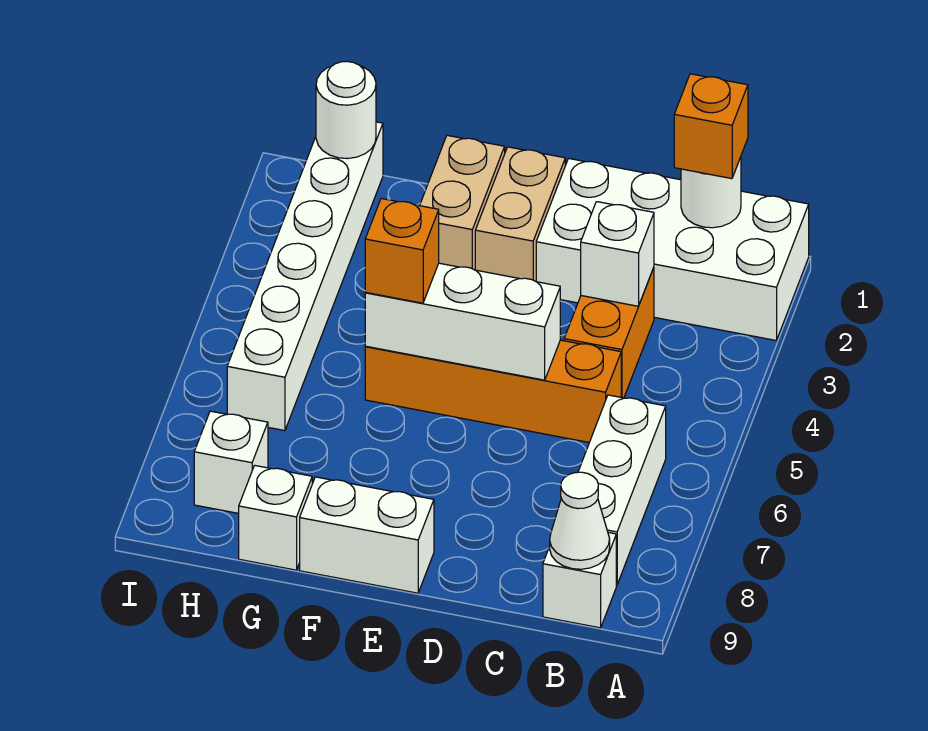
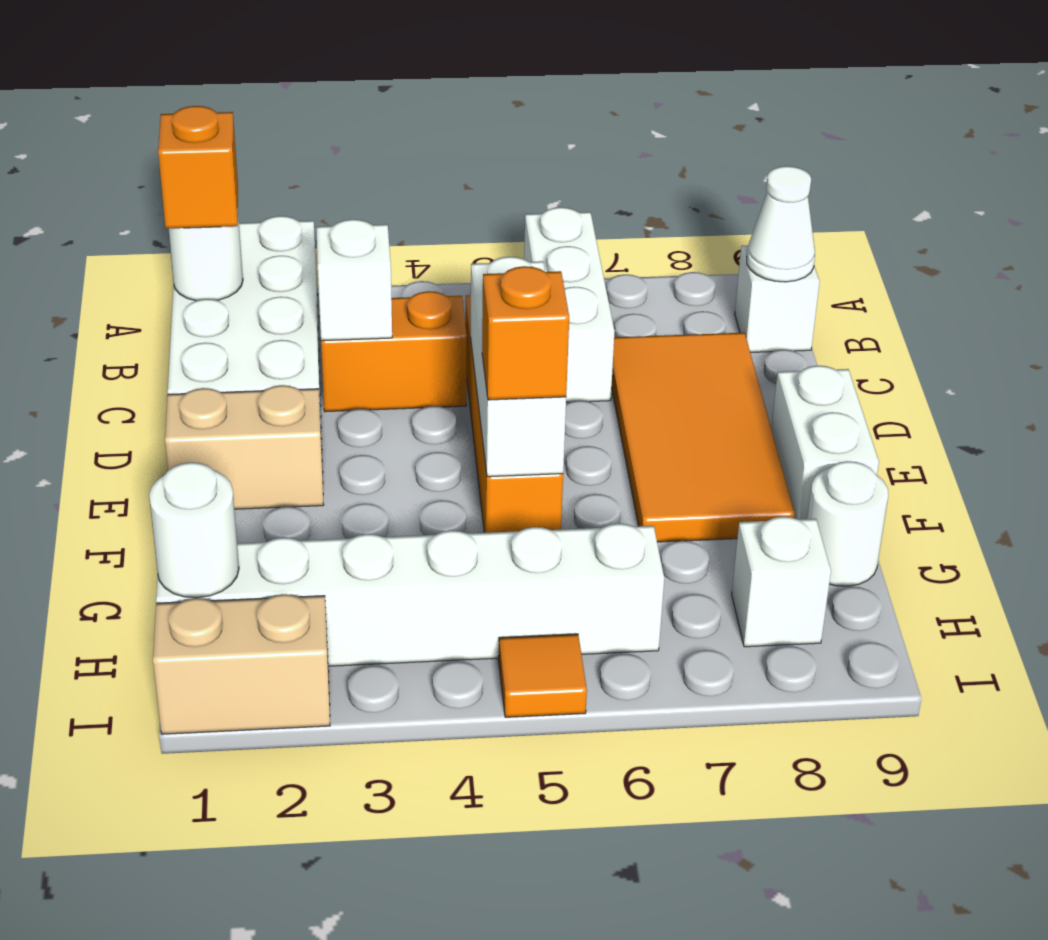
white 1x3 brick [578,395,666,585] -> white 1x3 brick turned to [524,207,615,402]
none -> orange 2x4 tile [612,333,795,542]
tan 1x2 brick [420,135,505,270] -> tan 1x2 brick moved to [153,594,330,734]
white 1x1 brick [239,465,312,570] -> white 1x1 round brick [807,461,888,586]
none -> orange 1x1 tile [499,634,587,717]

